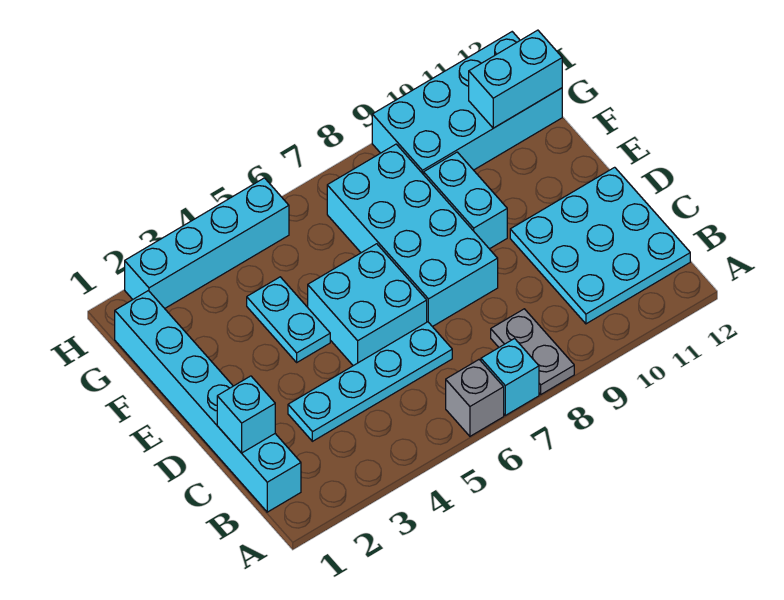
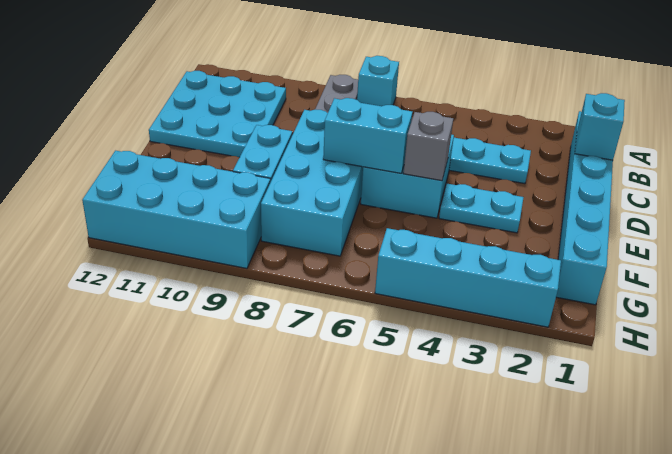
grey 1x1 brick [446,360,504,436] -> grey 1x1 brick moved to [403,112,453,181]
cyan 1x2 plate [247,277,330,362] -> cyan 1x2 plate turned to [439,184,524,233]
cyan 1x2 brick [469,30,562,128] -> cyan 1x2 brick moved to [323,98,412,173]

